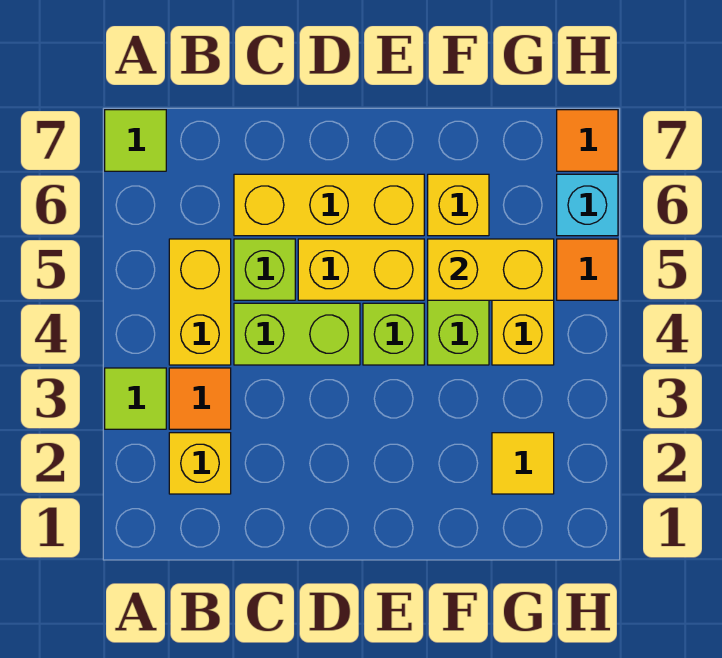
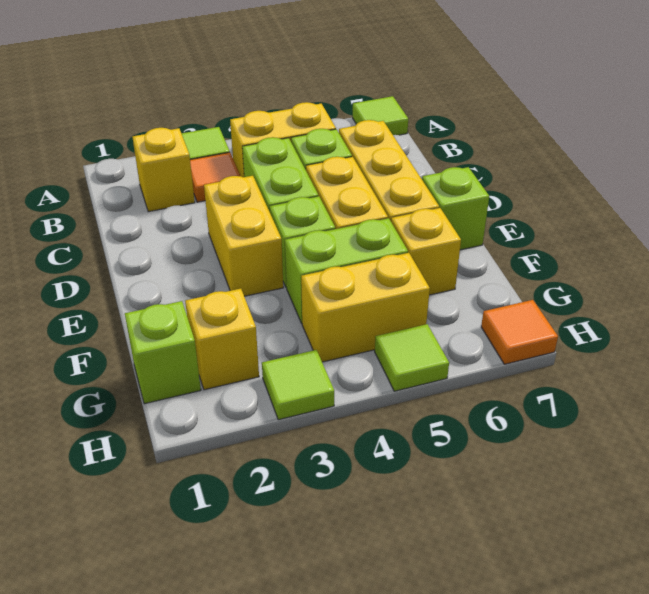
none -> lime 1x1 brick [422,167,489,250]
yellow 1x2 brick [428,239,554,300] -> yellow 1x2 brick moved to [204,176,283,296]
none -> lime 1x1 brick [125,301,201,404]
yellow 1x1 tile [492,433,554,494] -> yellow 1x1 brick [185,289,259,390]
none -> lime 1x1 tile [262,350,334,420]
orange 1x1 tile [557,239,618,300] -> lime 1x1 tile [375,324,449,391]
cyan 1x1 brick [557,174,618,236] -> none

